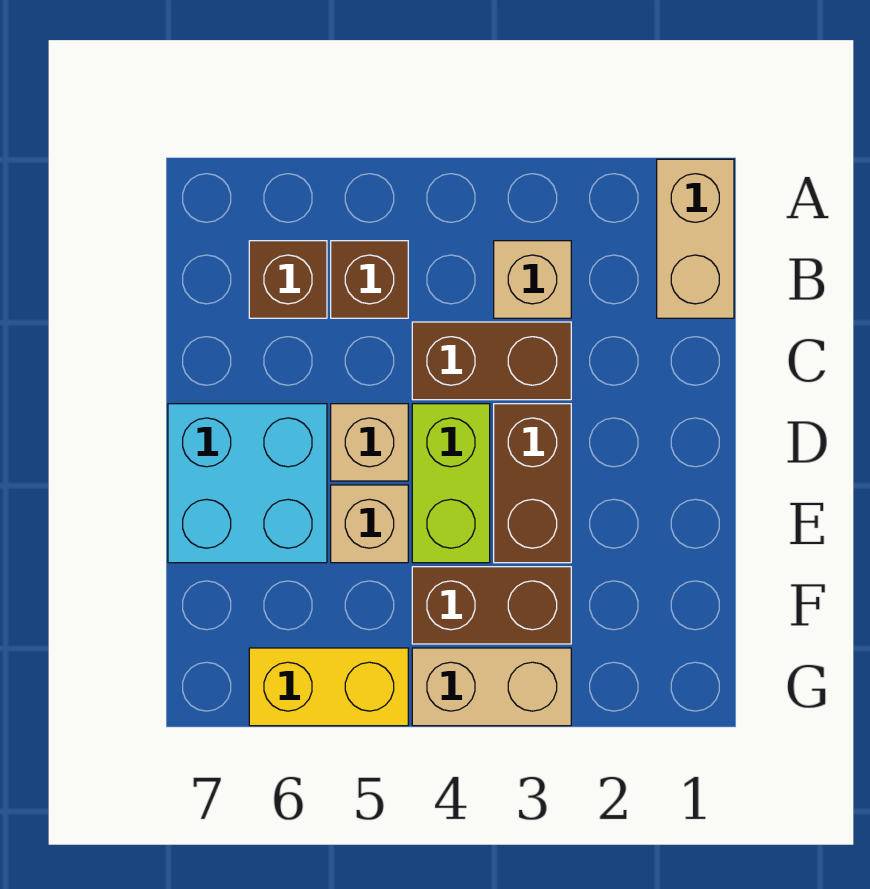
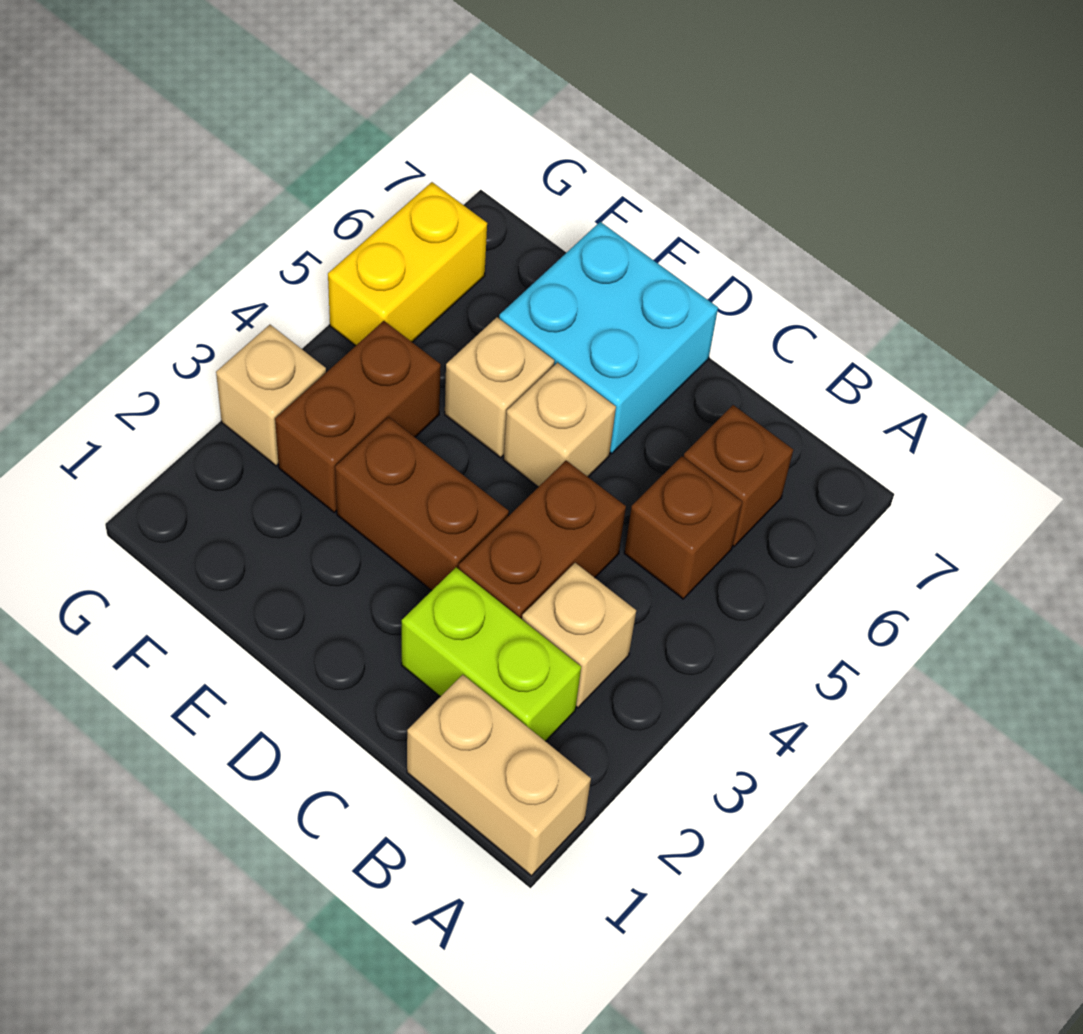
lime 1x2 brick [412,404,490,563] -> lime 1x2 brick moved to [402,567,581,741]
tan 1x2 brick [412,648,571,726] -> tan 1x1 brick [216,325,326,466]

